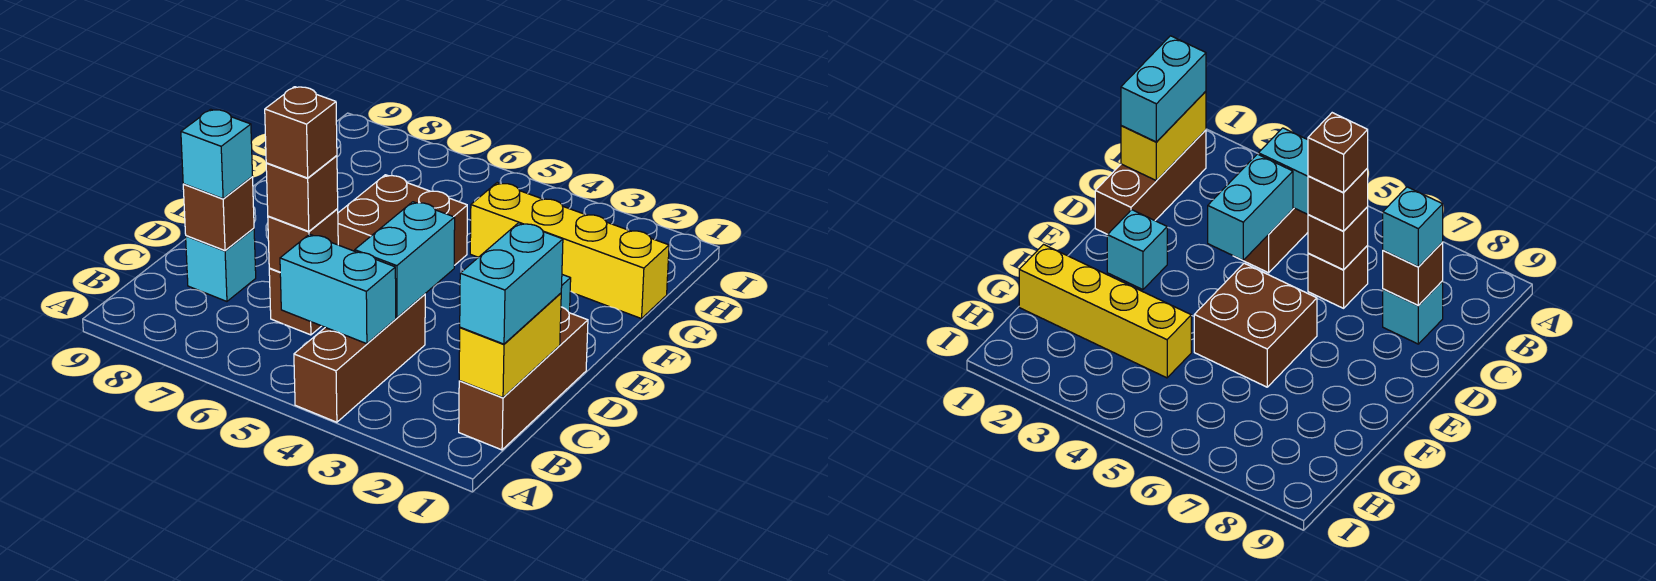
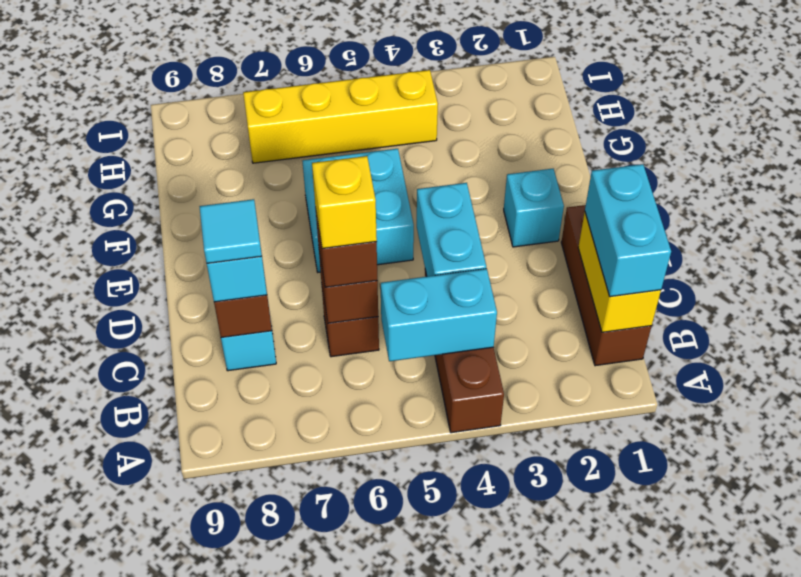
brown 1x1 brick [265,87,337,178] -> yellow 1x1 brick [312,156,377,249]
none -> cyan 1x1 tile [199,199,262,263]
brown 2x2 brick [338,175,467,265] -> cyan 2x2 brick [303,149,414,272]
yellow 1x4 brick [470,183,669,319] -> yellow 1x4 brick moved to [243,70,438,163]

